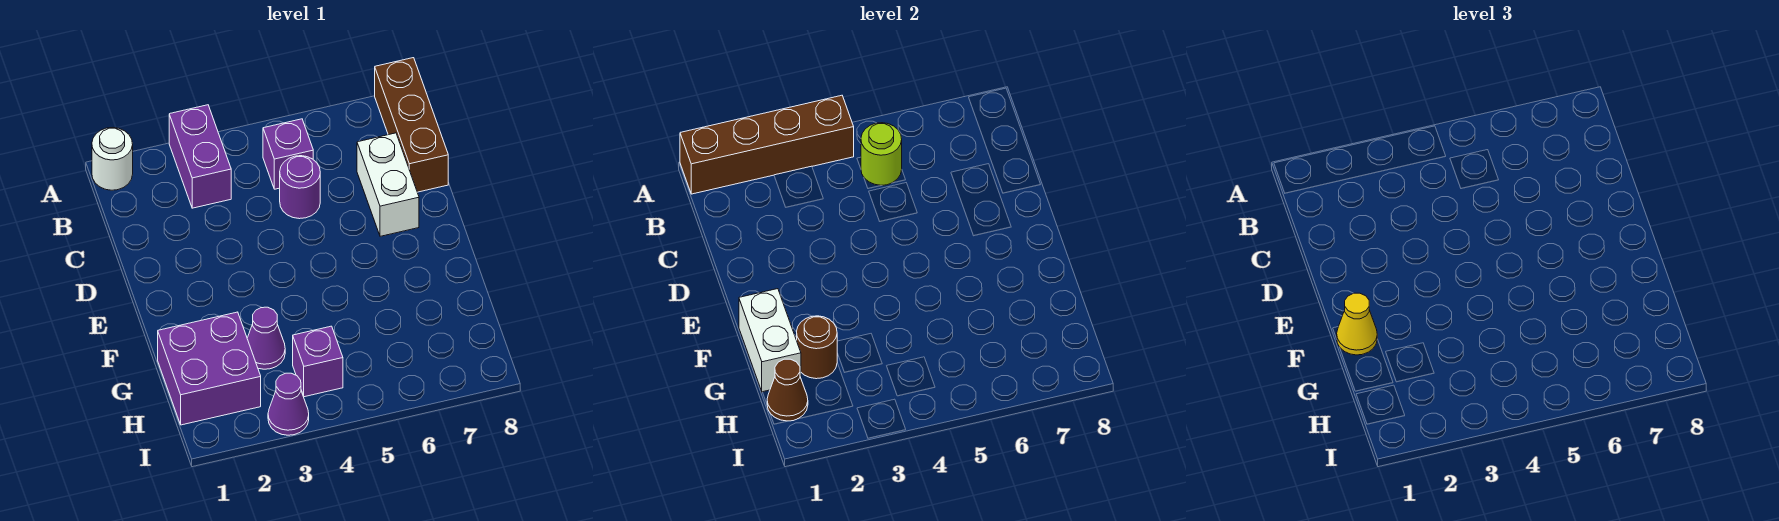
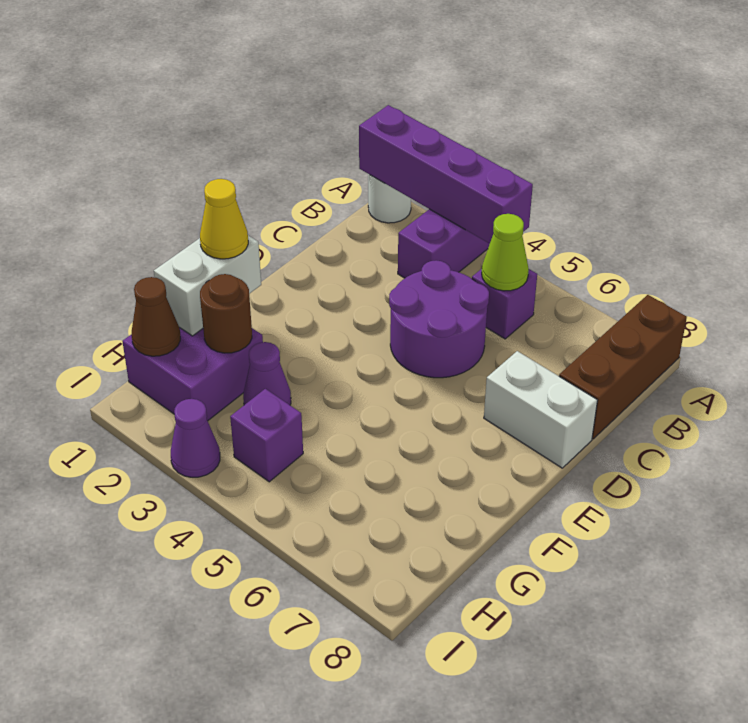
brown 1x4 brick [680,95,854,194] -> purple 1x4 brick [359,105,533,244]
lime 1x1 round brick [861,123,902,185] -> lime 1x1 cone [482,214,529,291]
purple 1x1 round brick [280,156,320,219] -> purple 2x2 round brick [389,260,489,378]
white 1x2 brick [357,133,419,236] -> white 1x2 brick turned to [484,351,598,468]

